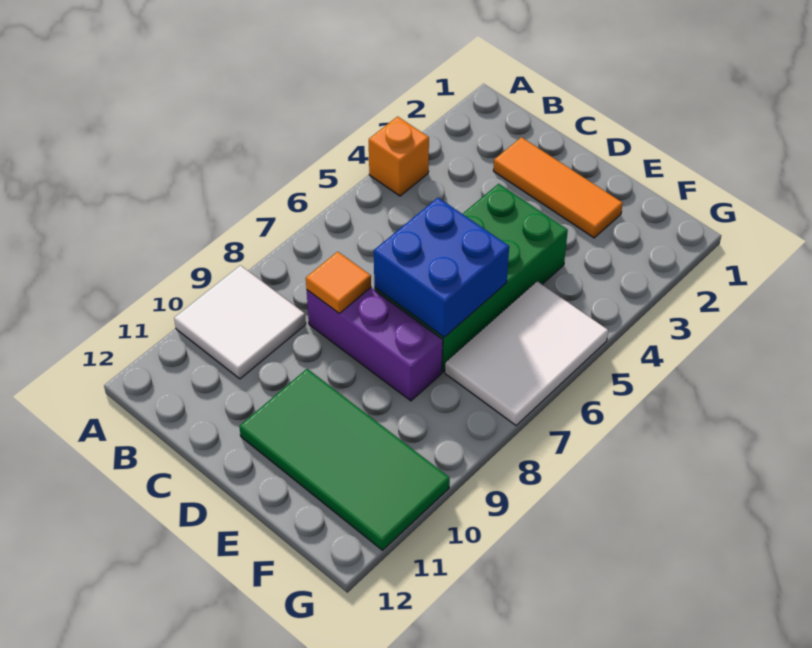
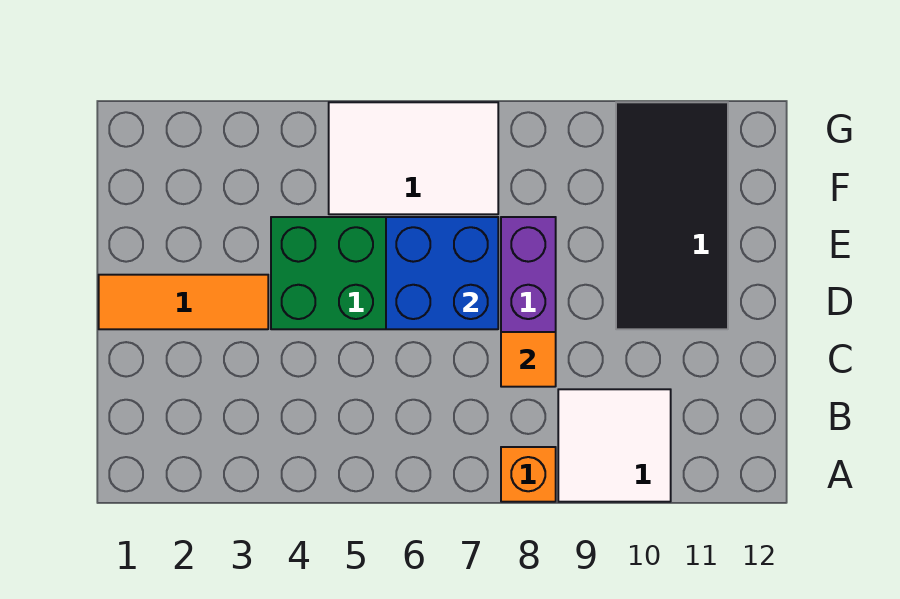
orange 1x1 brick [369,116,429,196] -> orange 1x1 brick moved to [501,447,556,502]
orange 1x3 tile [493,137,623,238] -> orange 1x3 tile turned to [99,275,268,329]
green 2x4 tile [239,369,450,550] -> black 2x4 tile [616,102,728,329]

